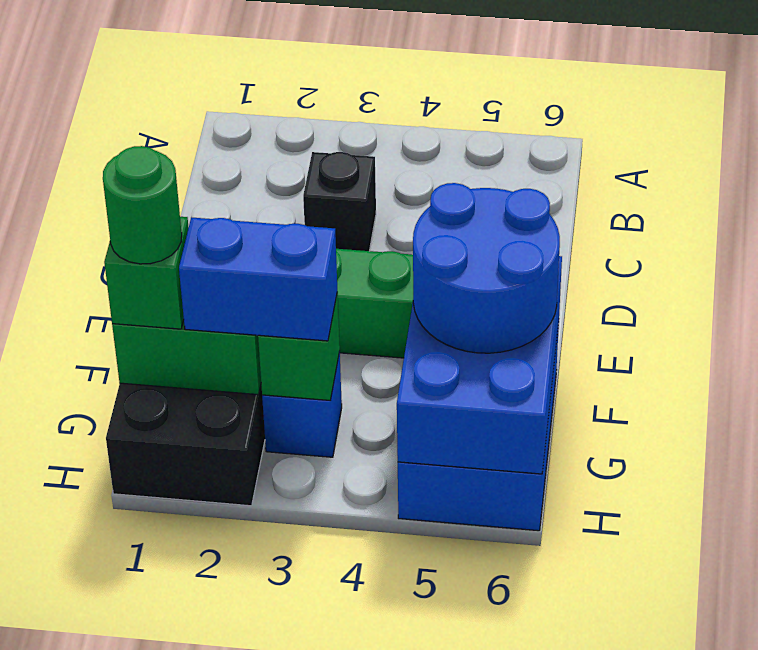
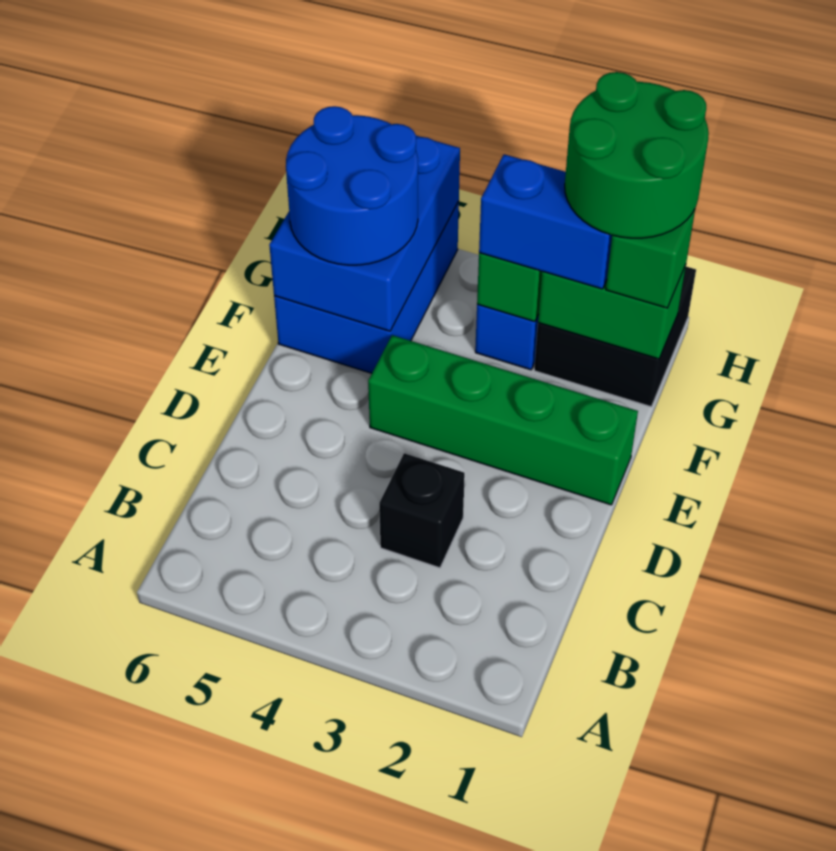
green 1x1 round brick [103,146,182,264] -> green 2x2 round brick [565,72,709,238]

